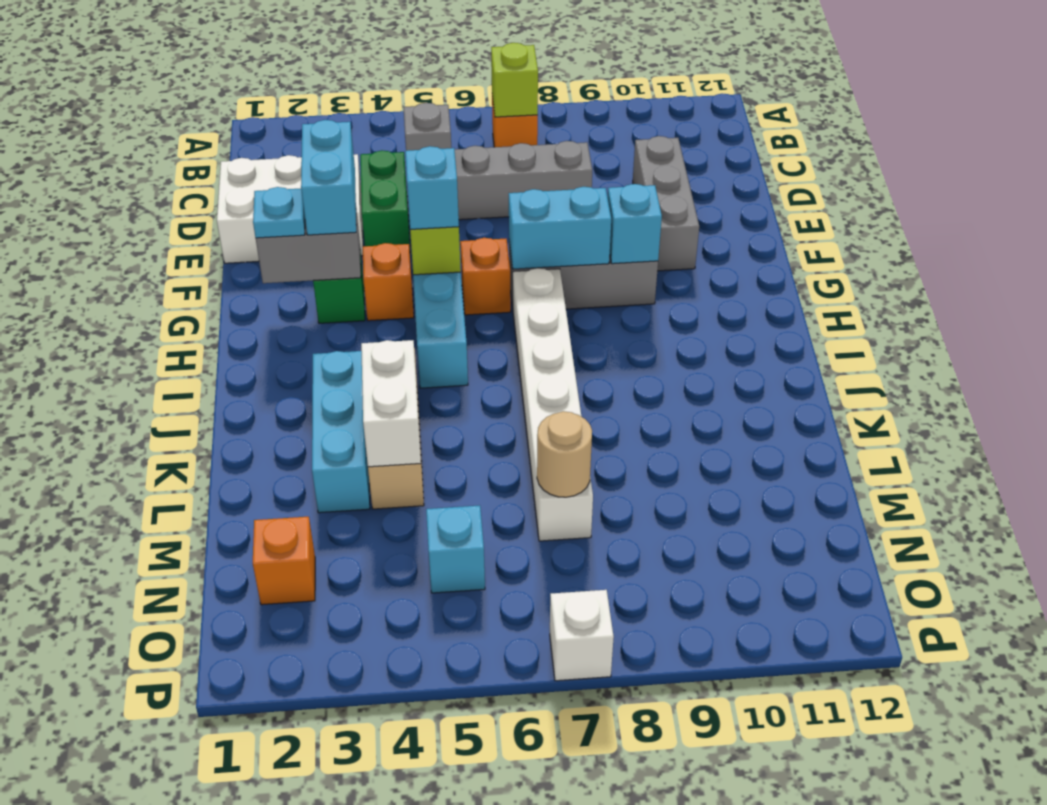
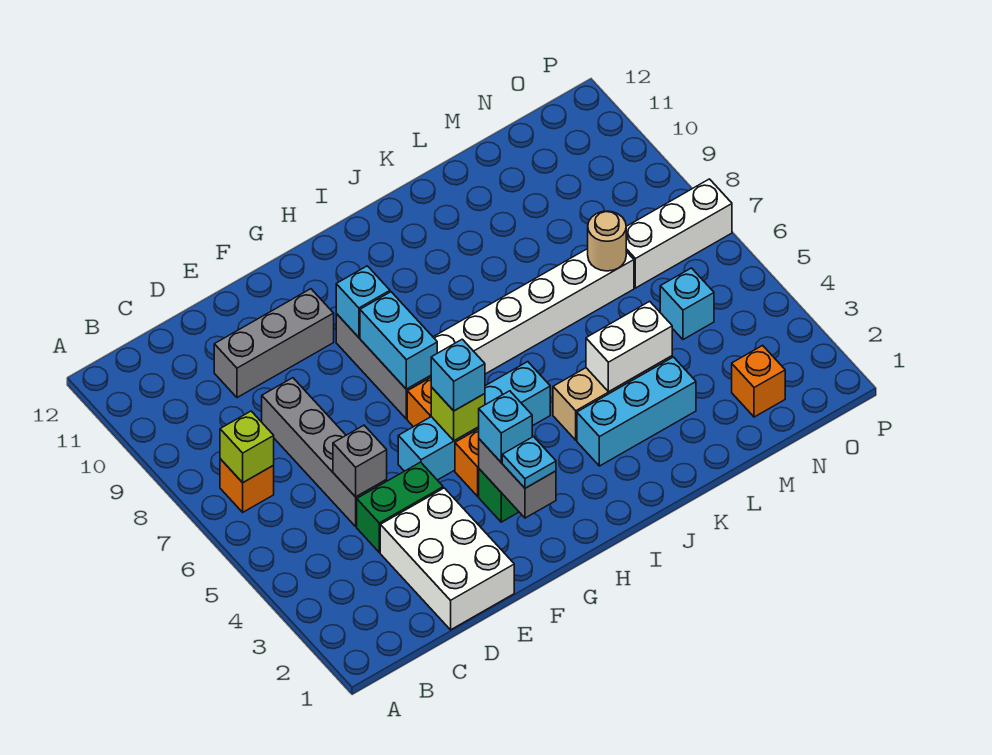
cyan 1x2 brick [301,120,356,235] -> cyan 1x1 brick [479,391,532,462]
white 1x1 brick [550,590,614,681] -> white 1x3 brick [626,179,732,288]

